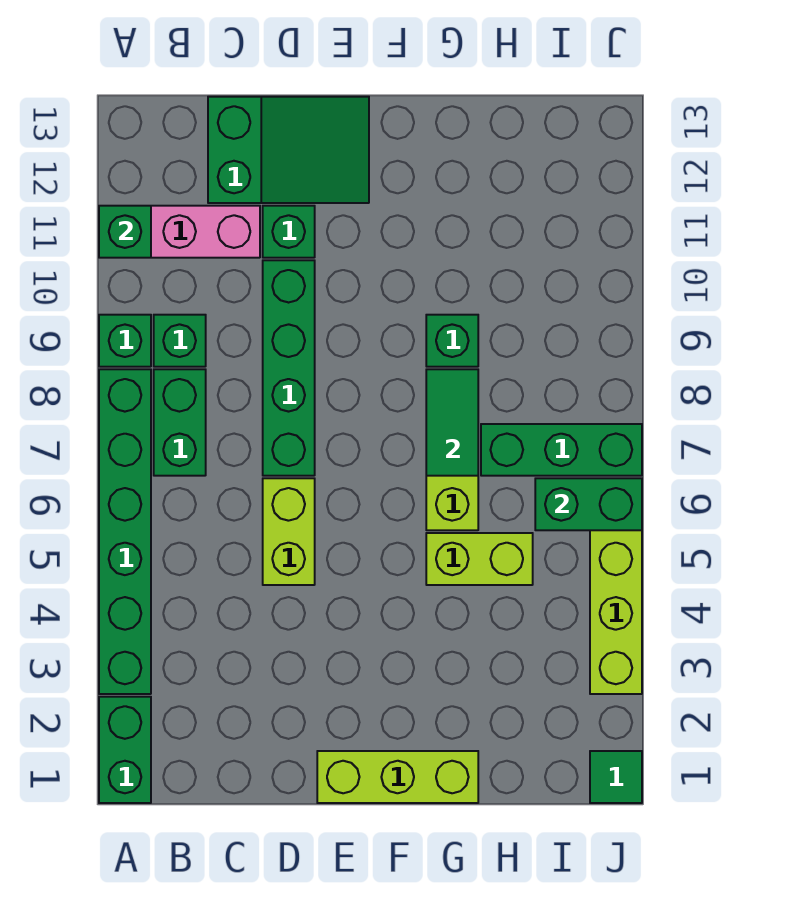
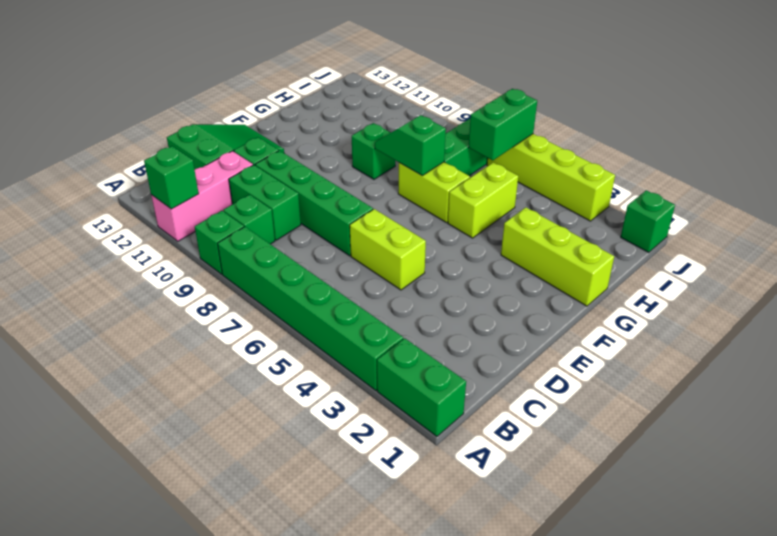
green 1x2 brick [154,369,206,476] -> green 1x2 brick moved to [229,165,301,240]
lime 1x3 brick [317,751,478,803] -> lime 1x3 brick turned to [501,207,614,306]
green 1x2 tile [426,369,478,476] -> green 1x2 slope [375,115,446,176]
green 1x1 tile [590,751,642,803] -> green 1x1 brick [621,190,675,253]

